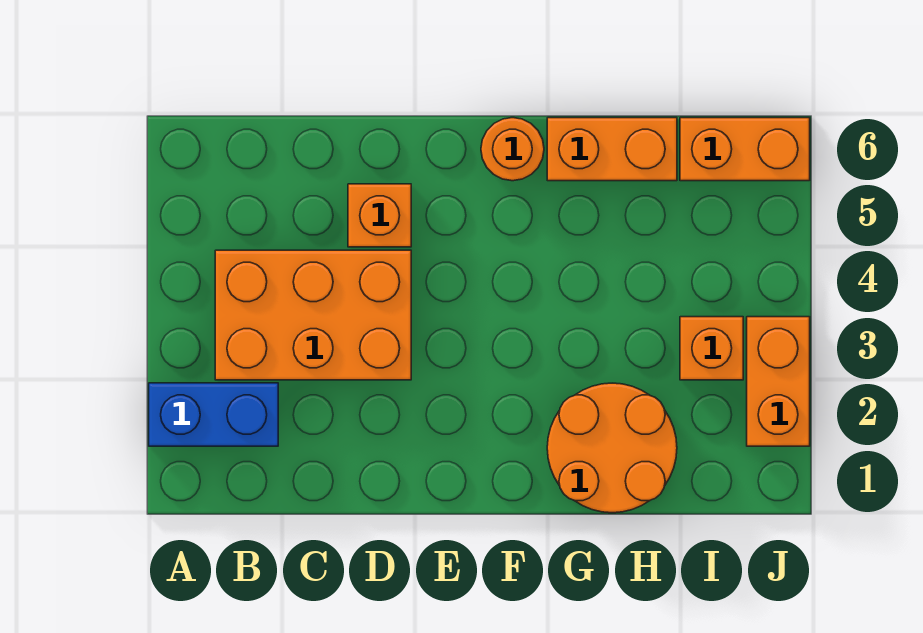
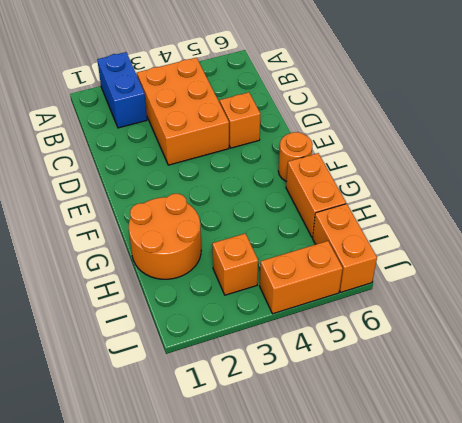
orange 1x2 brick [747,317,810,446] -> orange 1x2 brick moved to [260,241,343,314]

